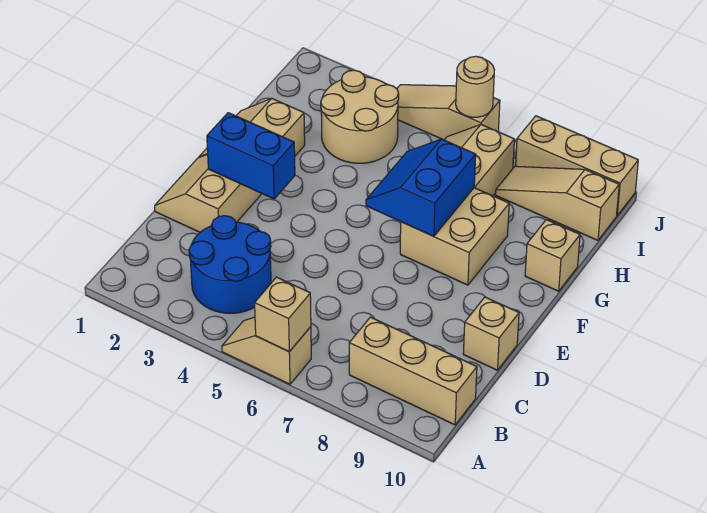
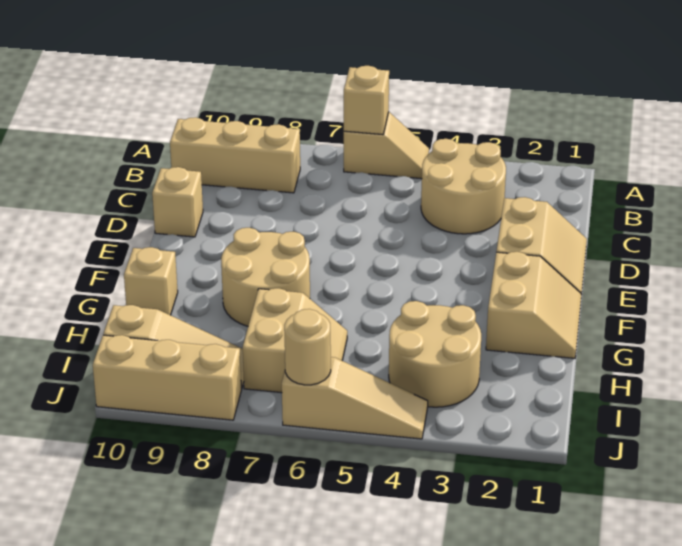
blue 2x2 round brick [189,216,271,313] -> tan 2x2 round brick [421,139,506,234]
blue 1x2 brick [207,113,295,199] -> none
blue 2x2 slope [366,139,476,236] -> none
tan 2x2 brick [400,188,509,285] -> tan 2x2 round brick [221,228,310,326]

